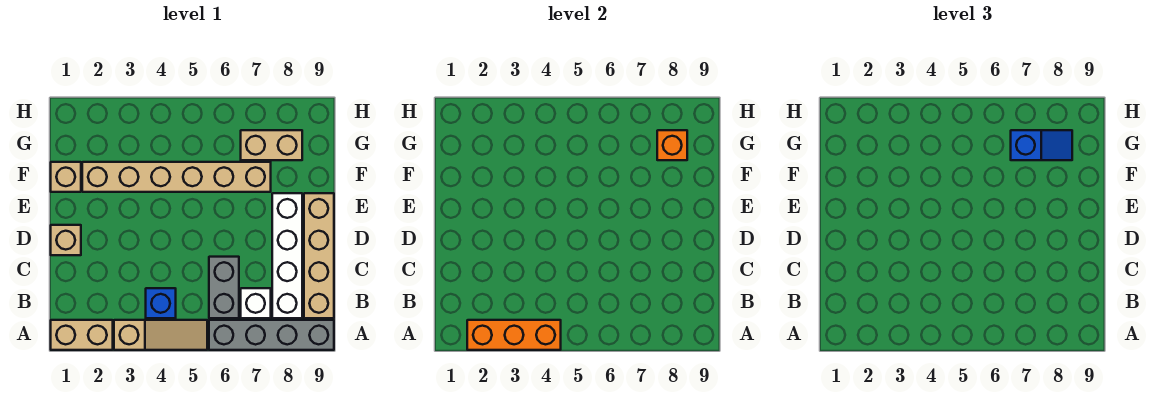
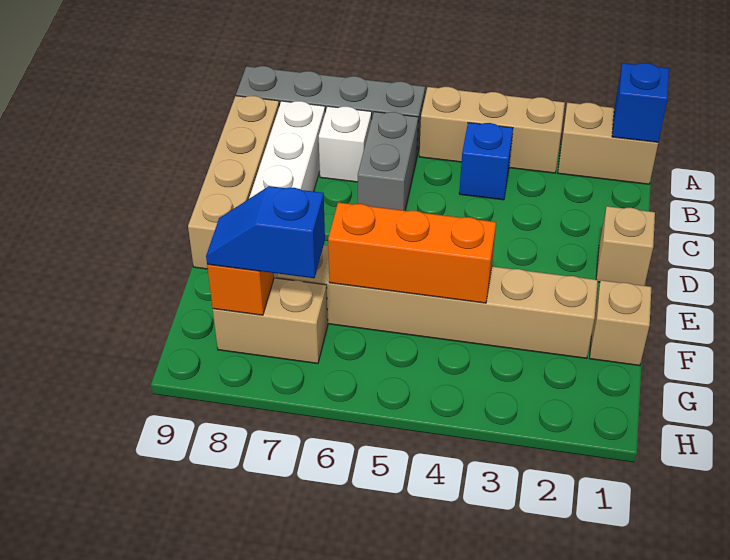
none -> blue 1x1 brick [612,63,669,142]
orange 1x3 brick [467,320,561,350] -> orange 1x3 brick moved to [328,202,496,303]
tan 1x3 slope [114,320,207,350] -> tan 1x3 brick [419,87,565,173]

